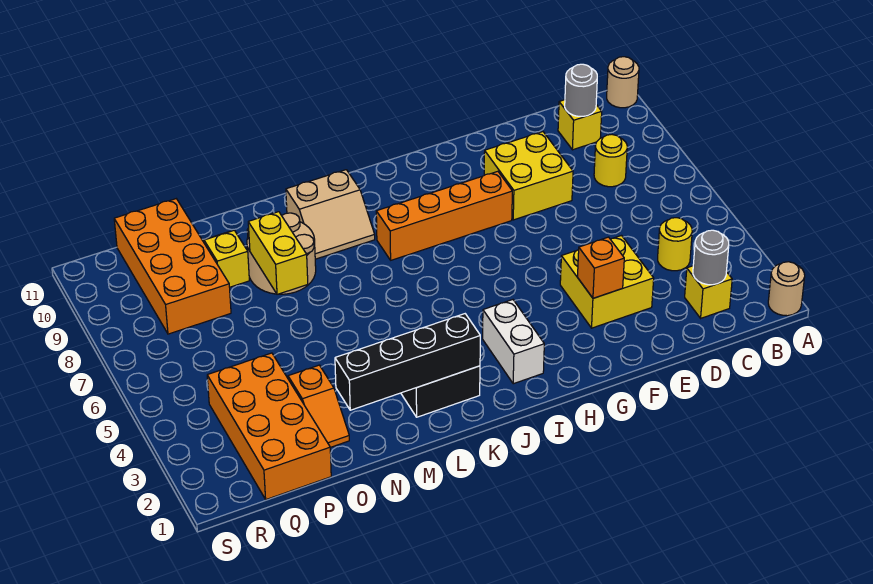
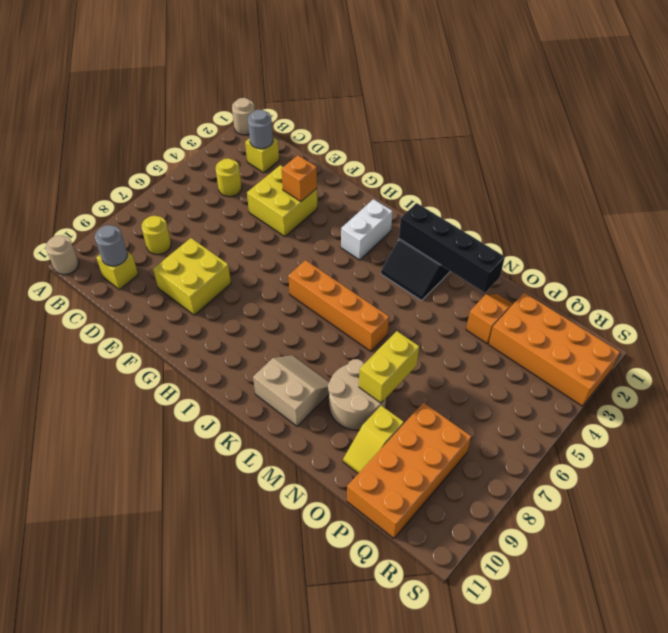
orange 1x4 brick [376,171,512,260] -> orange 1x4 brick moved to [288,260,389,351]
orange 2x4 brick [207,353,331,500] -> orange 2x4 brick turned to [489,293,620,406]

